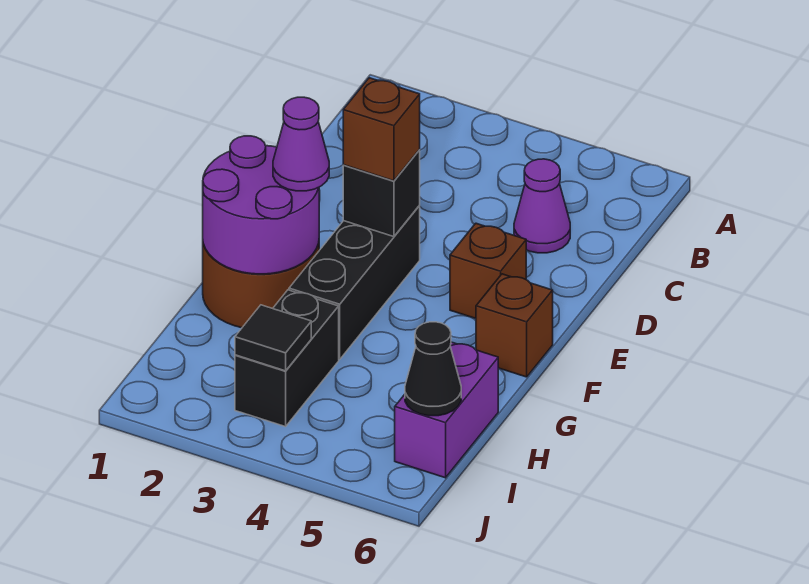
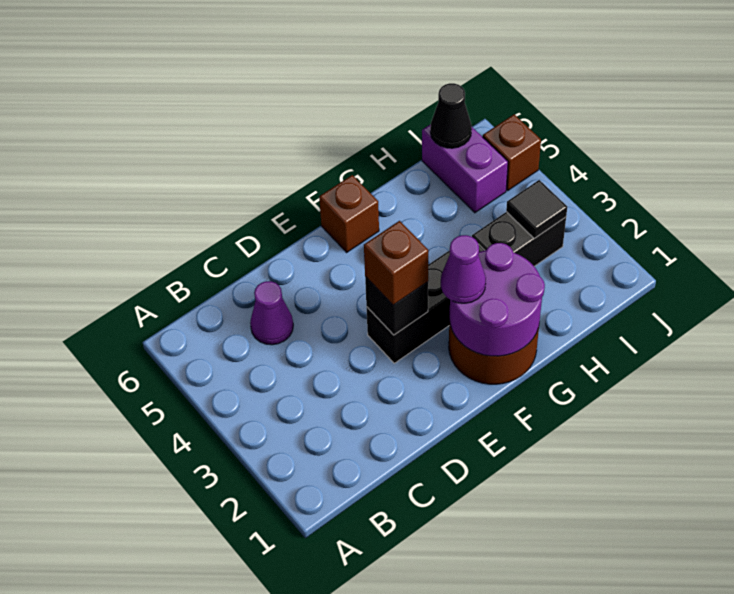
brown 1x1 brick [450,223,526,319] -> brown 1x1 brick moved to [483,114,541,190]
purple 1x2 brick [395,342,498,478] -> purple 1x2 brick turned to [422,124,508,213]

